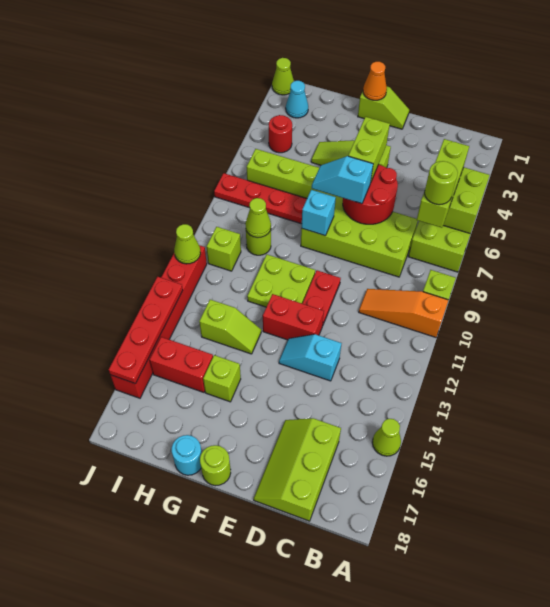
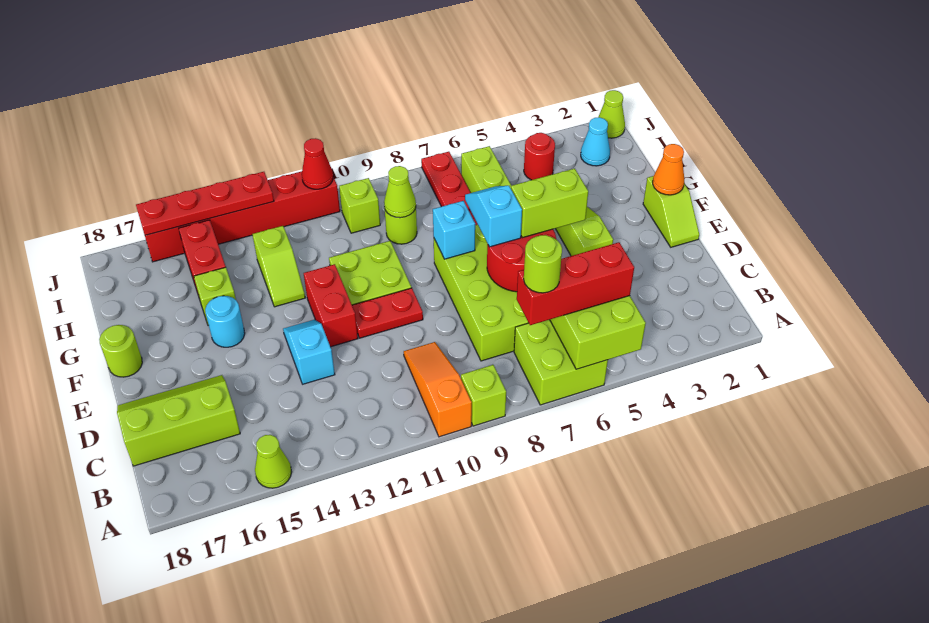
lime 1x3 brick [417,139,469,228] -> red 1x3 brick [517,242,634,325]
cyan 1x1 round brick [172,435,202,475] -> cyan 1x1 round brick moved to [205,296,245,347]
lime 1x1 cone [174,224,201,264] -> red 1x1 cone [302,138,333,189]

